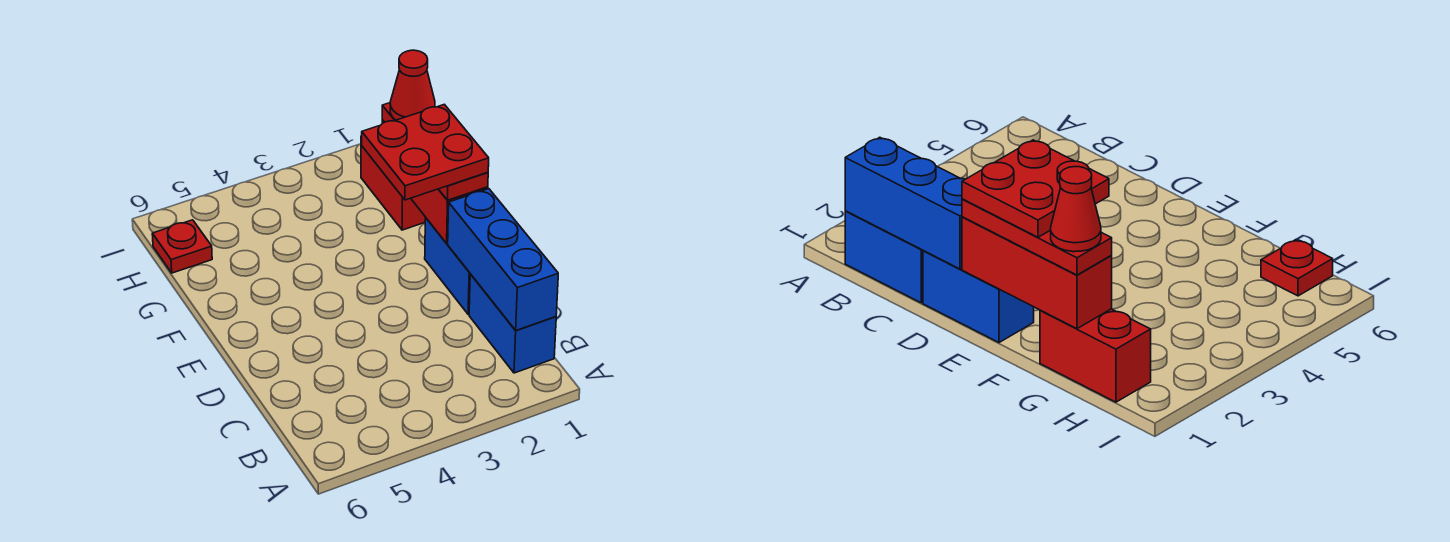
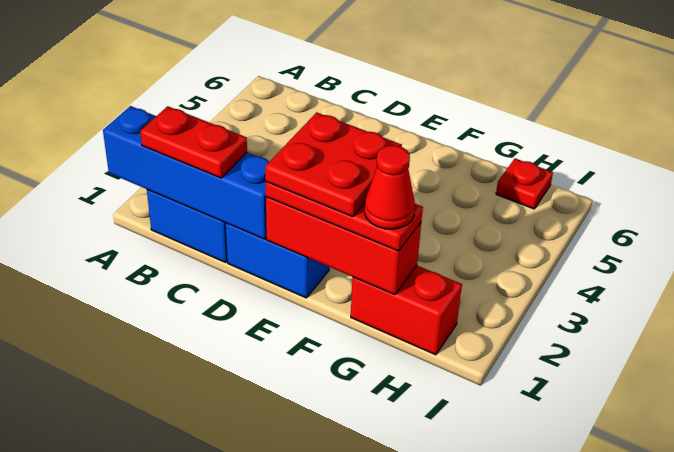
blue 1x3 brick [448,189,558,331] -> blue 1x4 brick [103,106,269,239]
none -> red 1x2 plate [140,106,247,178]

